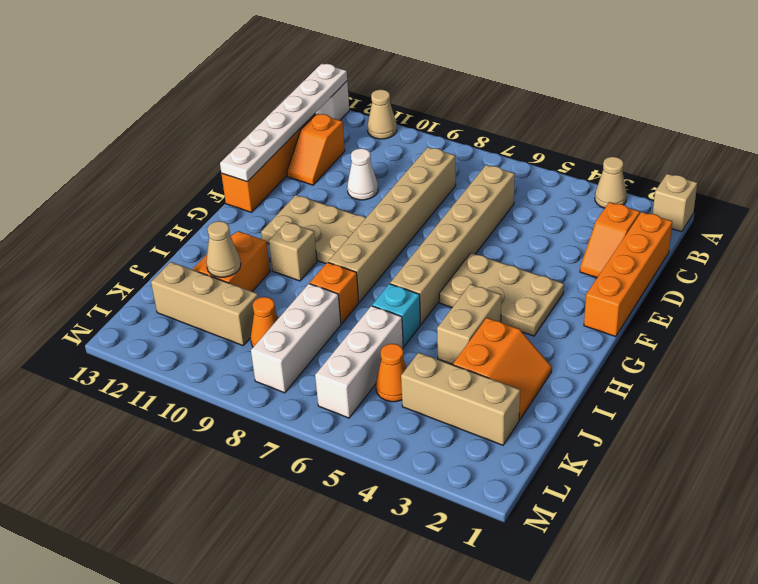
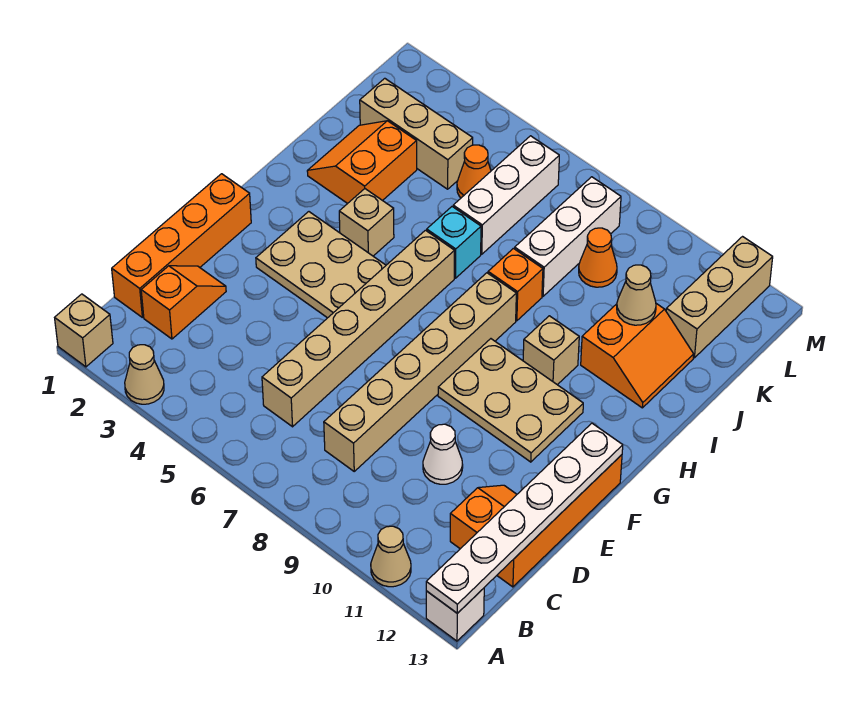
tan 1x2 brick [437,284,501,365] -> tan 1x1 brick [339,189,394,256]
tan 1x3 brick [151,262,258,346] -> tan 1x3 brick turned to [666,237,773,358]

